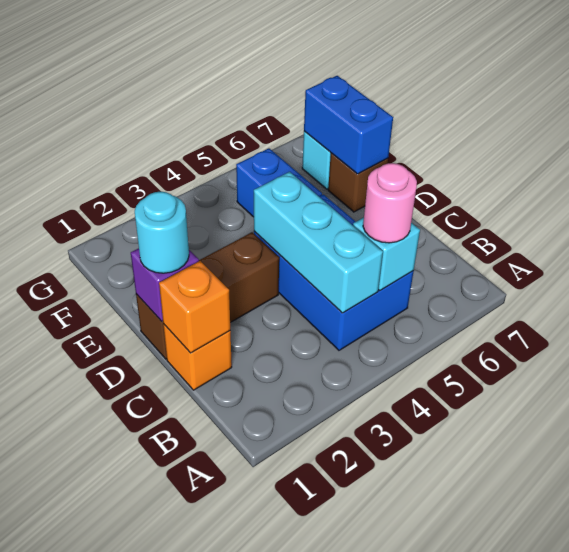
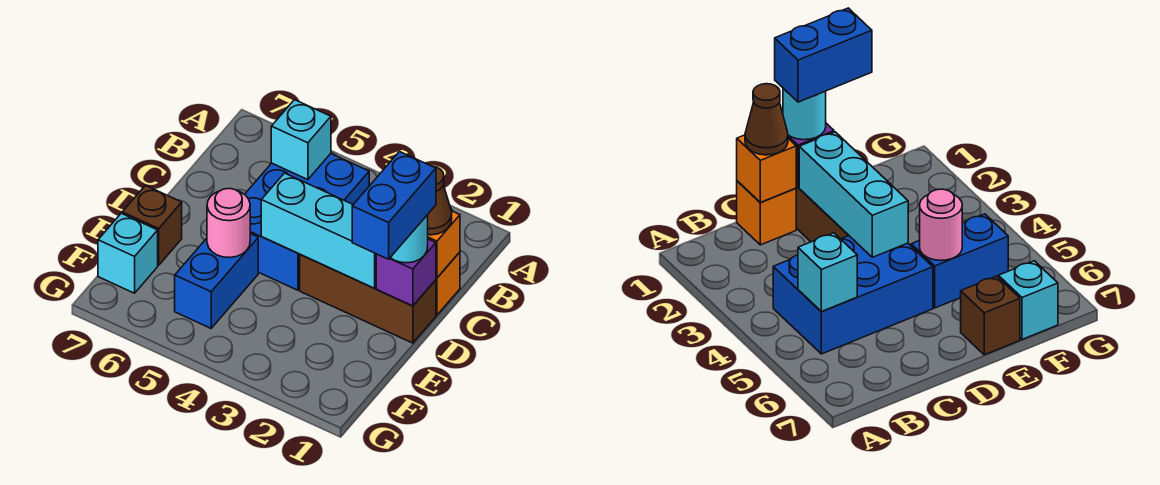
cyan 1x3 brick [254,172,383,313] -> cyan 1x3 brick turned to [261,173,376,288]
pink 1x1 round brick [363,163,417,243] -> pink 1x1 round brick moved to [207,189,250,257]
none -> brown 1x1 cone [428,166,452,235]
blue 1x2 brick [304,76,393,174] -> blue 1x2 brick moved to [352,152,436,259]

